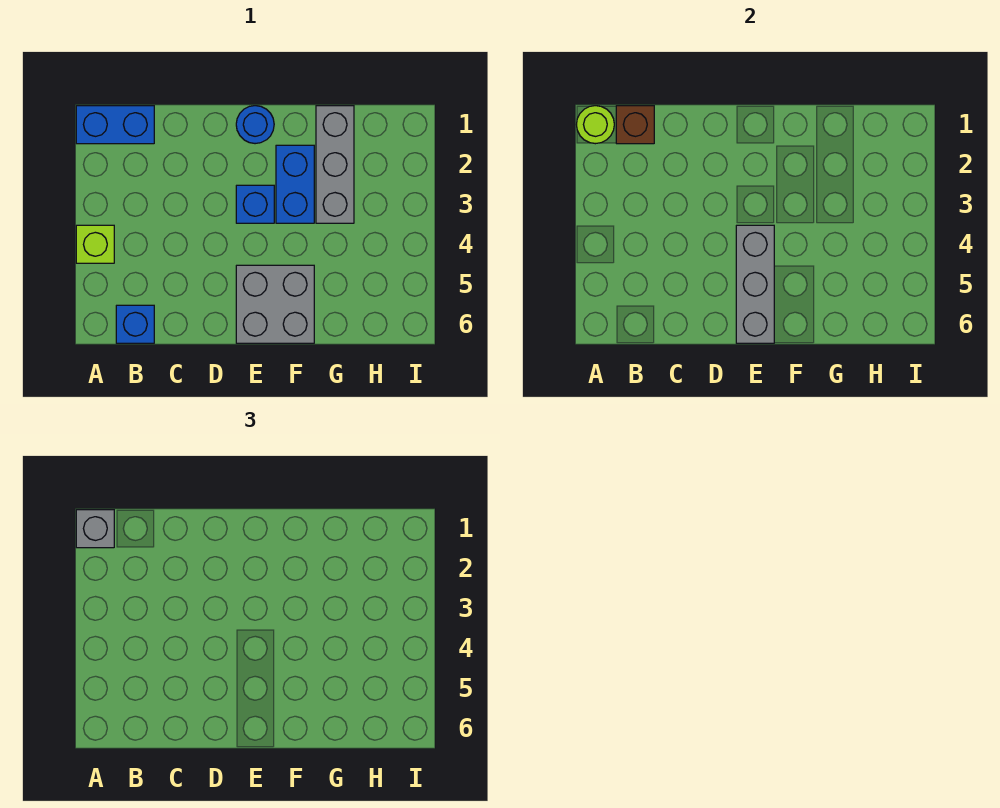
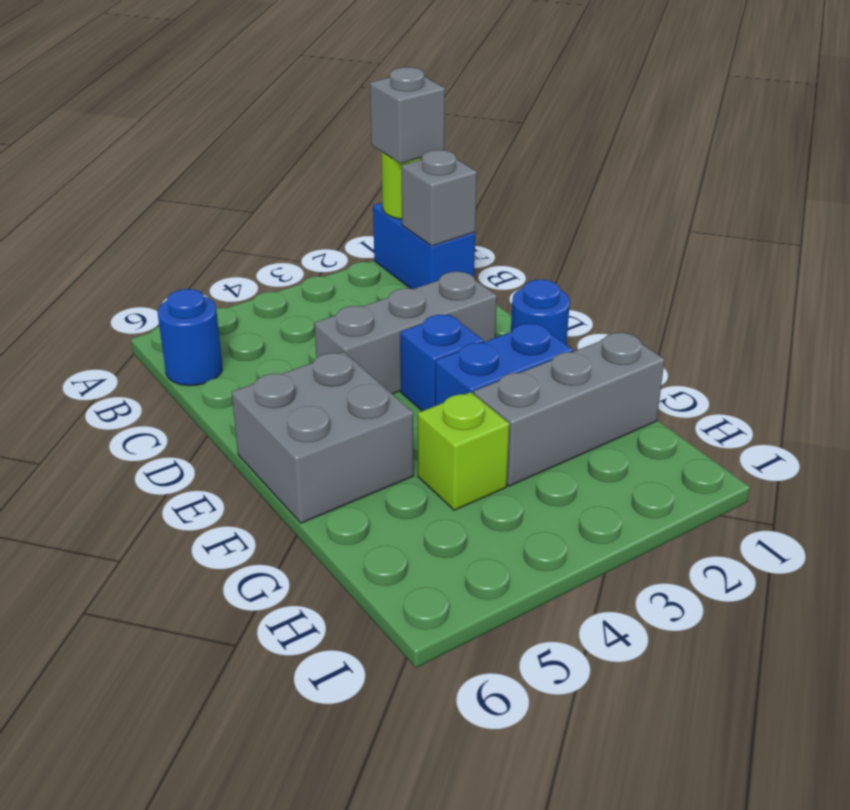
lime 1x1 brick [76,225,114,263] -> lime 1x1 brick moved to [418,392,509,510]
brown 1x1 brick [616,106,654,144] -> grey 1x1 brick [402,150,477,246]
blue 1x1 brick [116,305,154,343] -> blue 1x1 round brick [158,289,222,386]
grey 1x3 brick [736,225,774,343] -> grey 1x3 brick moved to [314,272,497,394]

